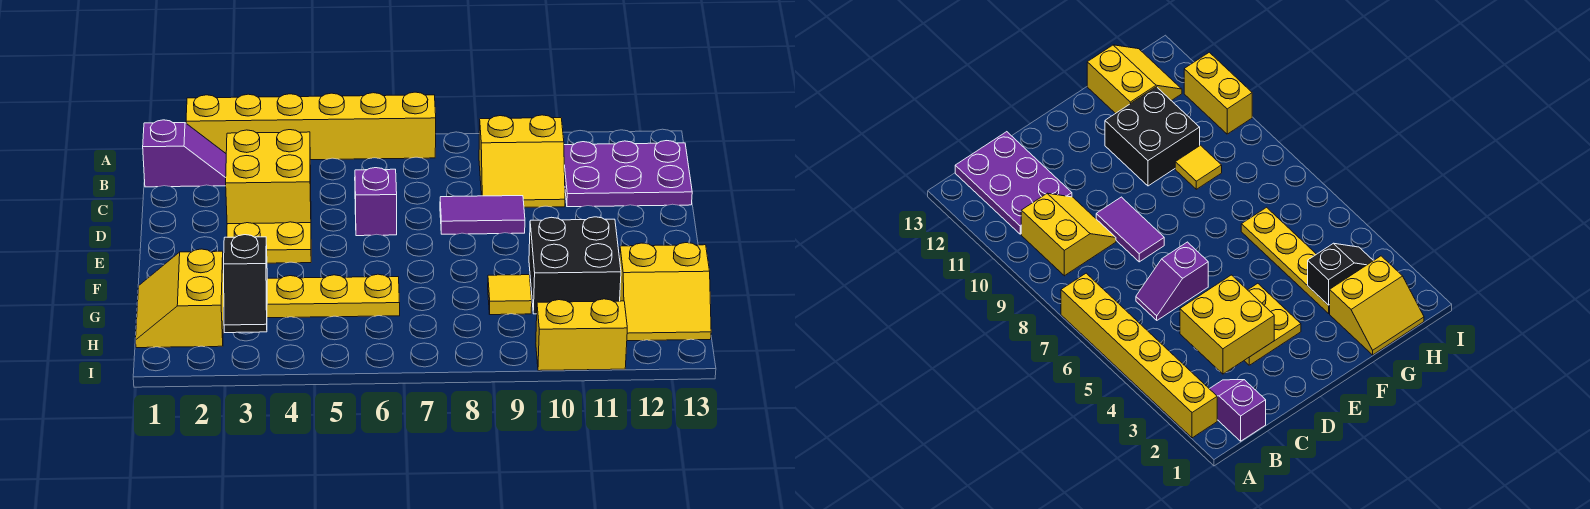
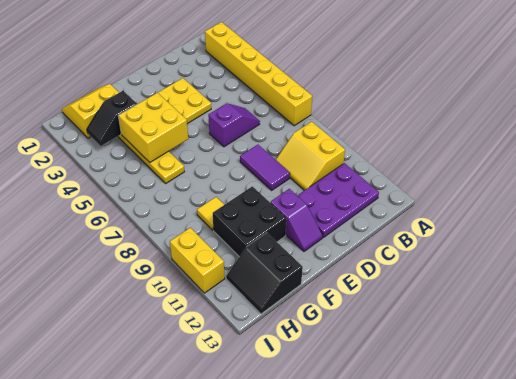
purple 1x2 slope [143,120,226,187] -> purple 1x2 slope moved to [271,189,323,251]
purple 2x3 plate [564,141,692,207] -> purple 2x3 plate turned to [297,163,379,237]
yellow 2x2 brick [226,130,311,224] -> yellow 2x2 brick moved to [118,93,188,162]
yellow 2x2 slope [620,243,711,341] -> black 2x2 slope [226,233,303,314]

